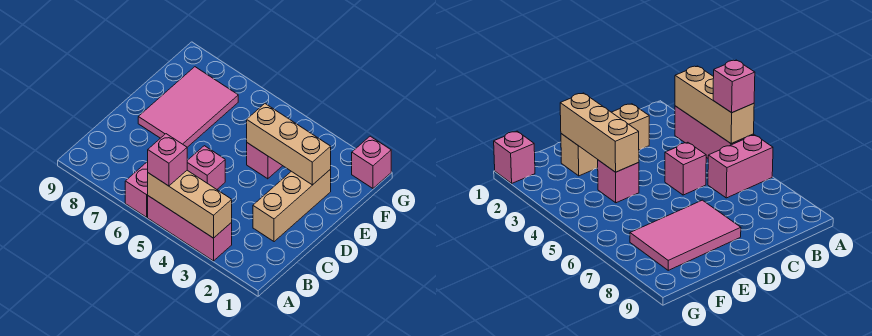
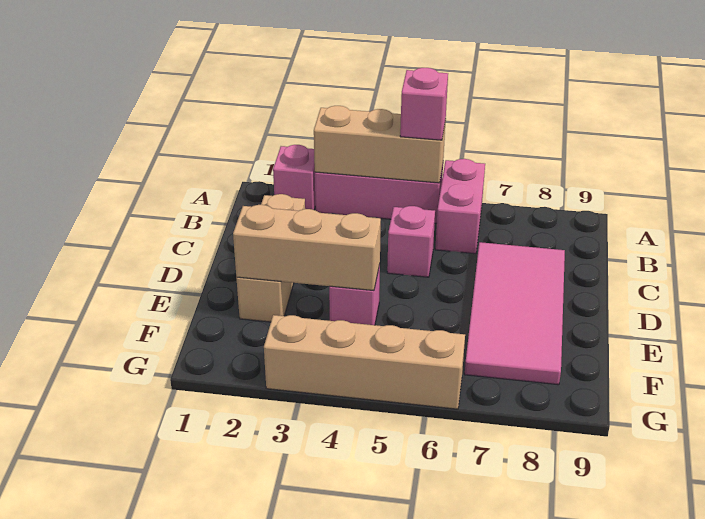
pink 2x3 tile [138,67,238,147] -> pink 2x4 tile [465,242,565,385]
pink 1x1 brick [352,136,391,188] -> pink 1x1 brick moved to [273,145,315,210]
none -> tan 1x4 brick [264,315,465,409]

